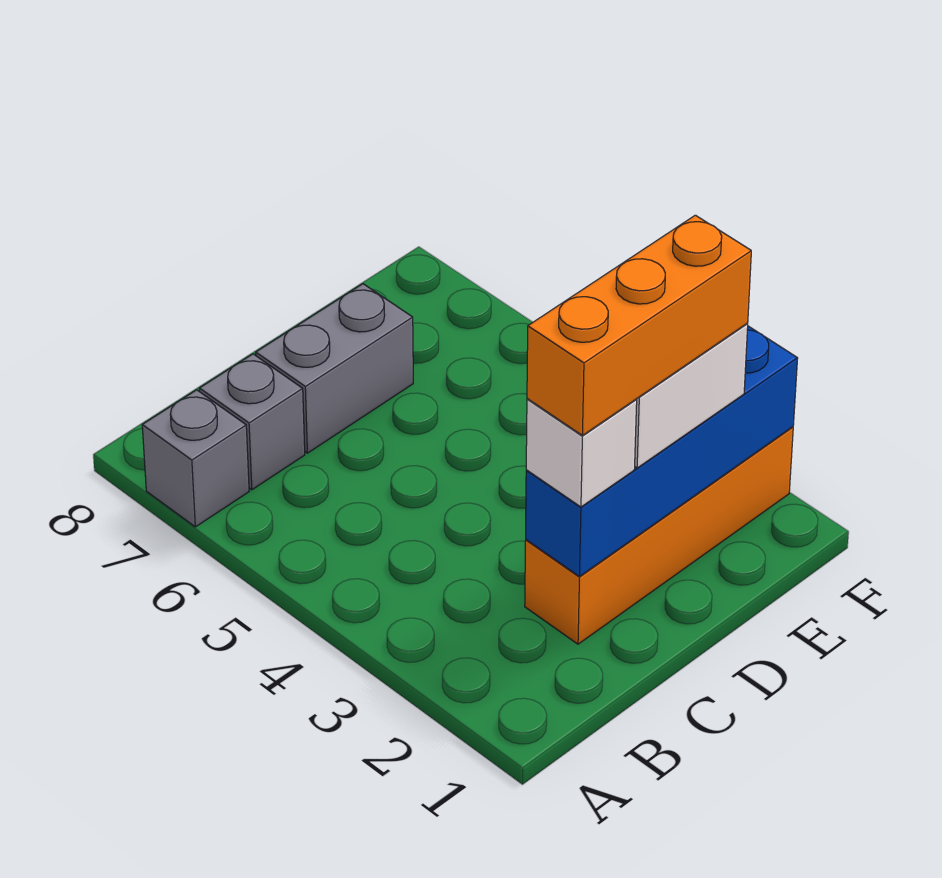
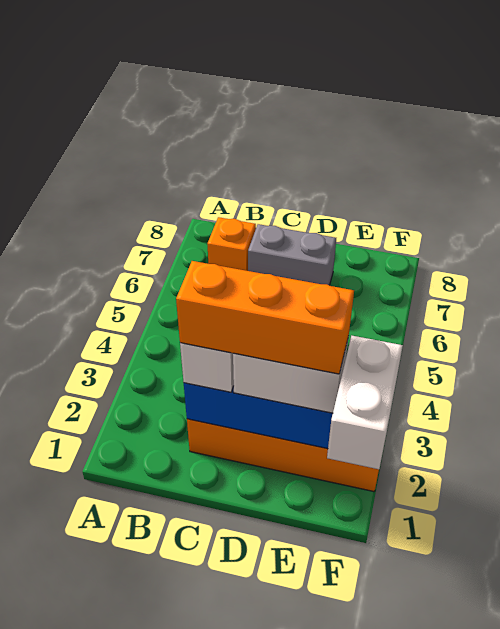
grey 1x1 brick [142,390,249,527] -> none
grey 1x1 brick [199,354,305,490] -> orange 1x1 brick [207,217,256,271]
none -> white 1x2 brick [327,336,403,469]

